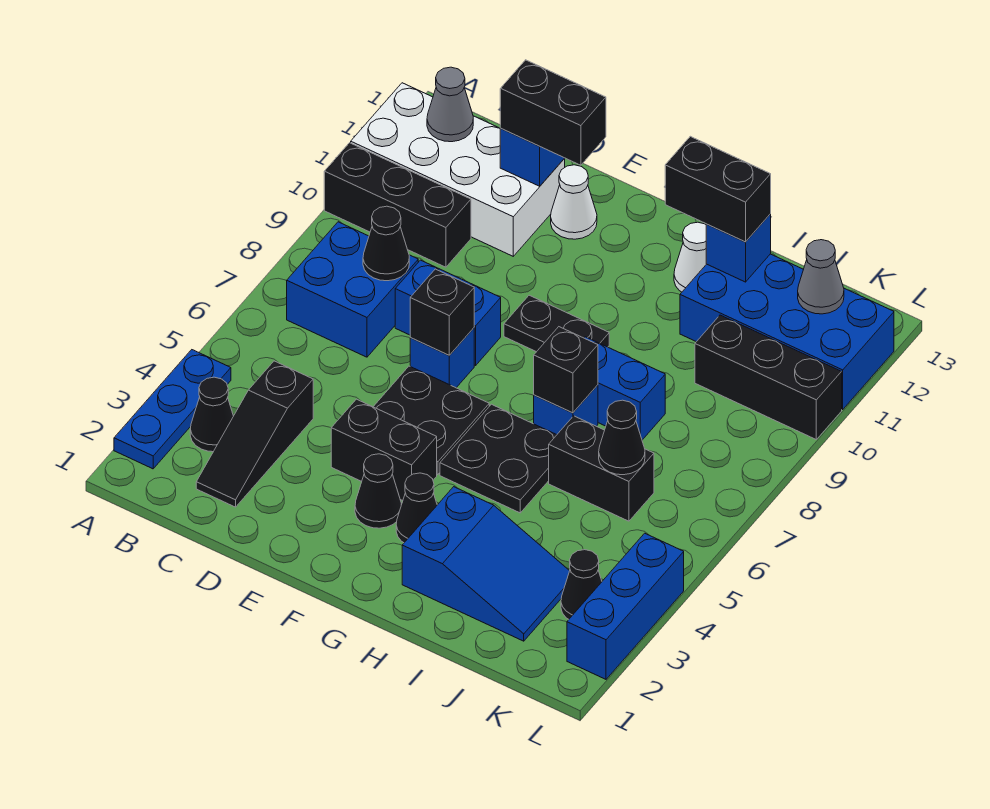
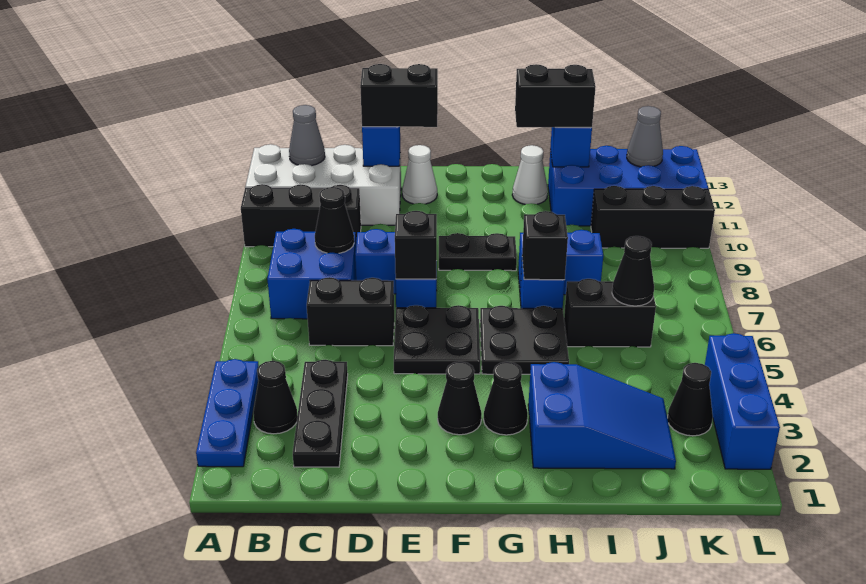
black 1x3 slope [196,361,313,507] -> black 1x3 plate [293,360,348,467]
black 1x2 brick [331,399,437,501] -> black 1x2 brick moved to [307,277,394,346]

